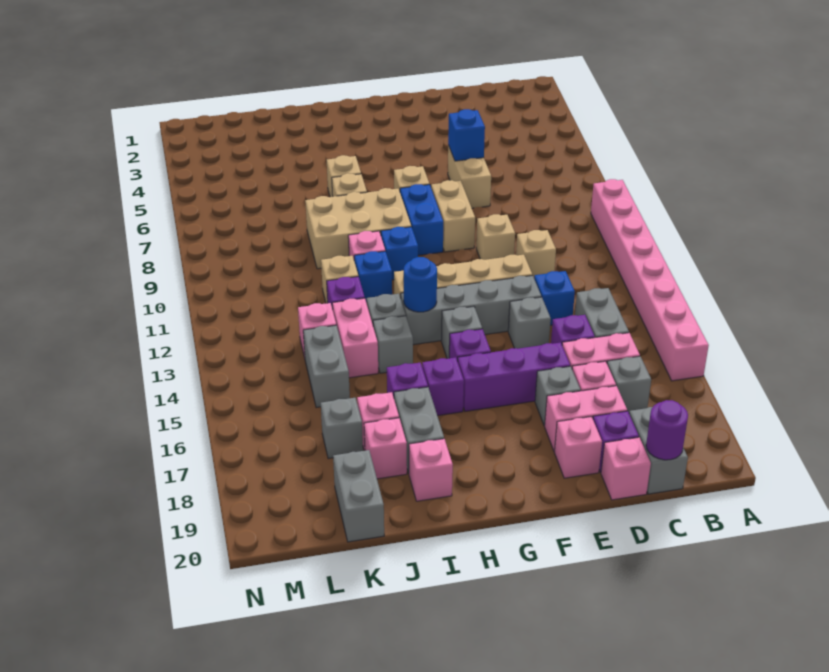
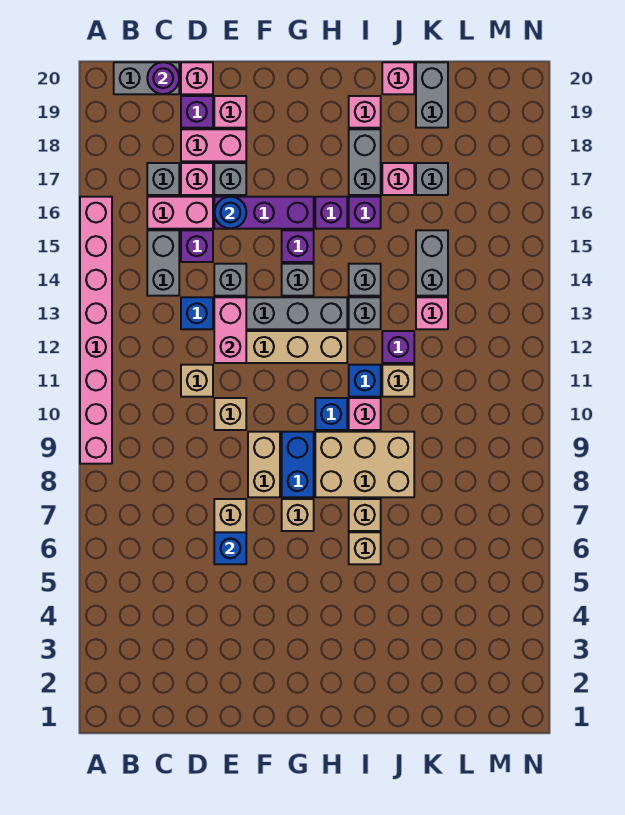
grey 1x2 brick [629,407,688,494] -> grey 1x2 brick turned to [114,62,179,94]
blue 1x1 round brick [404,257,437,312] -> blue 1x1 round brick moved to [214,197,246,229]
pink 1x2 brick [332,298,378,378] -> pink 1x2 brick moved to [214,297,246,363]
pink 1x1 brick [364,418,407,479] -> pink 1x1 brick moved to [382,62,414,94]

